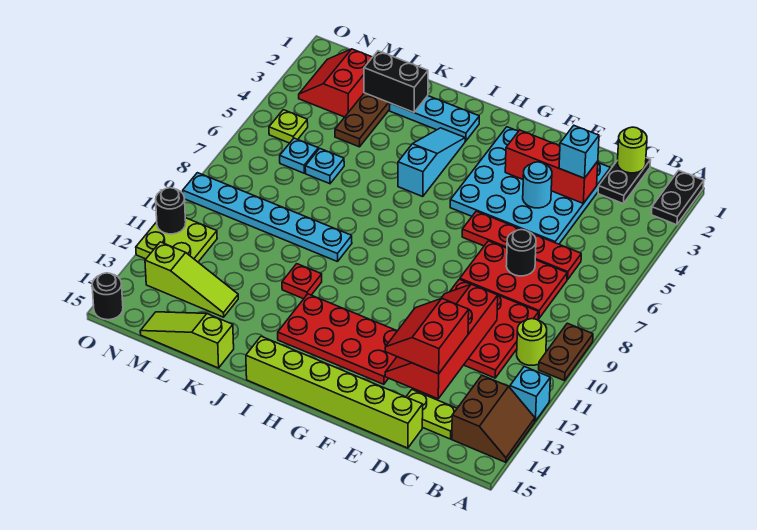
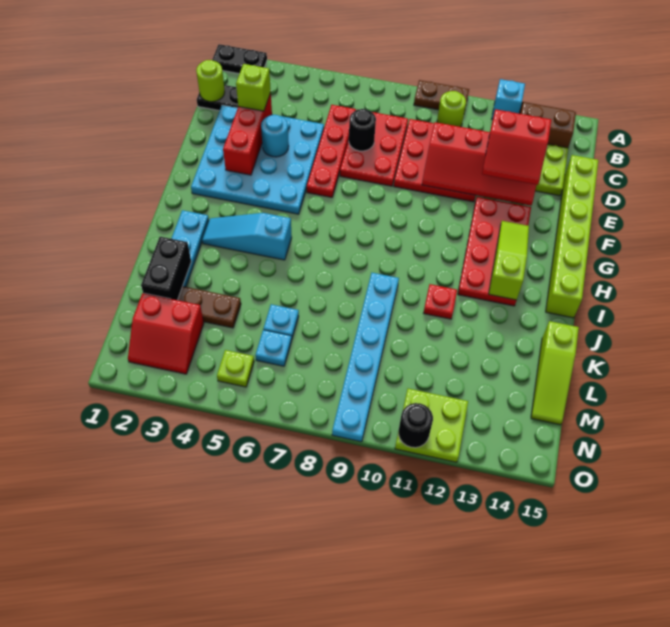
cyan 1x1 brick [559,126,599,178] -> lime 1x1 brick [236,64,271,111]
lime 1x3 slope [145,242,238,317] -> lime 1x3 slope moved to [489,221,529,300]
black 1x1 round brick [92,273,123,320] -> none

